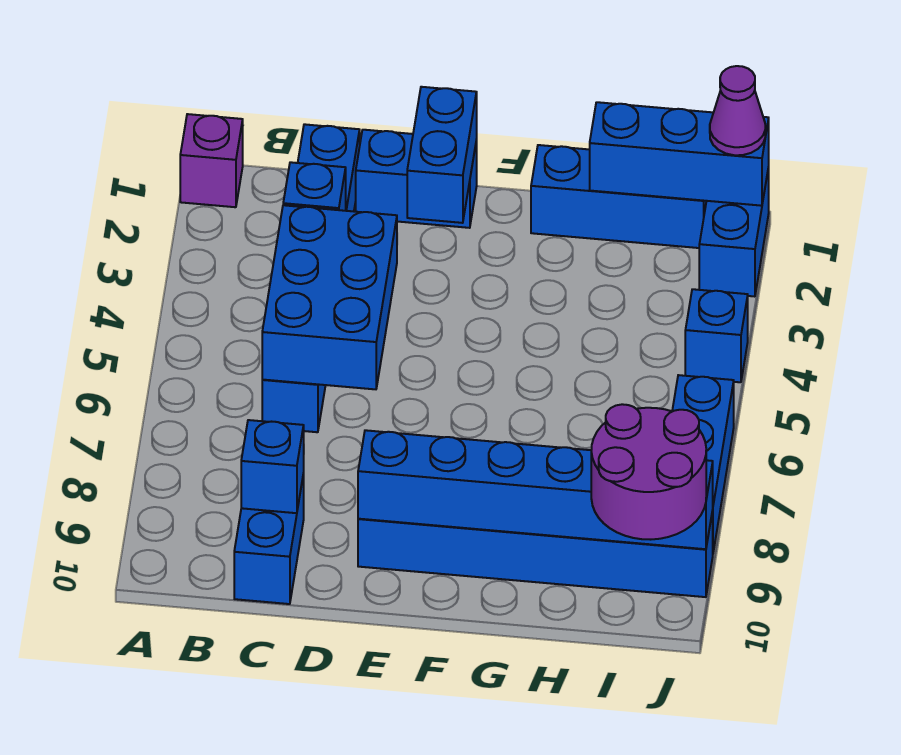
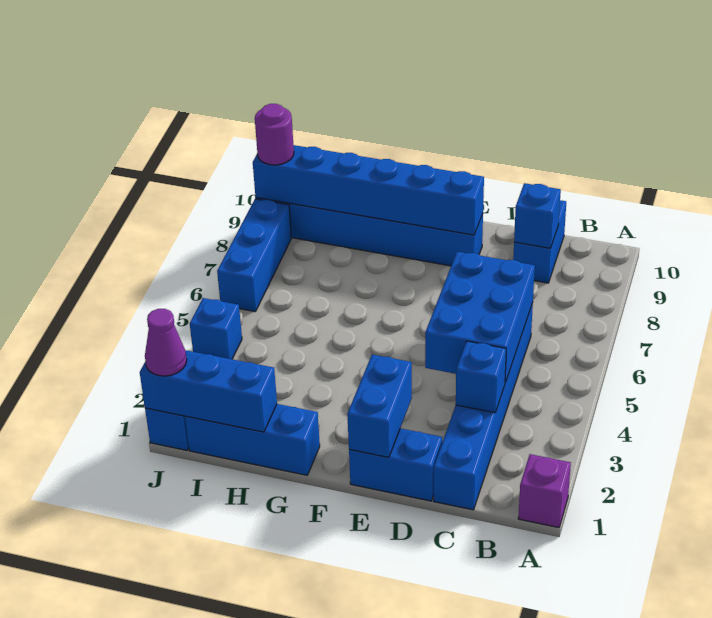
purple 2x2 round brick [591,404,706,540] -> purple 1x1 round brick [255,104,294,165]

